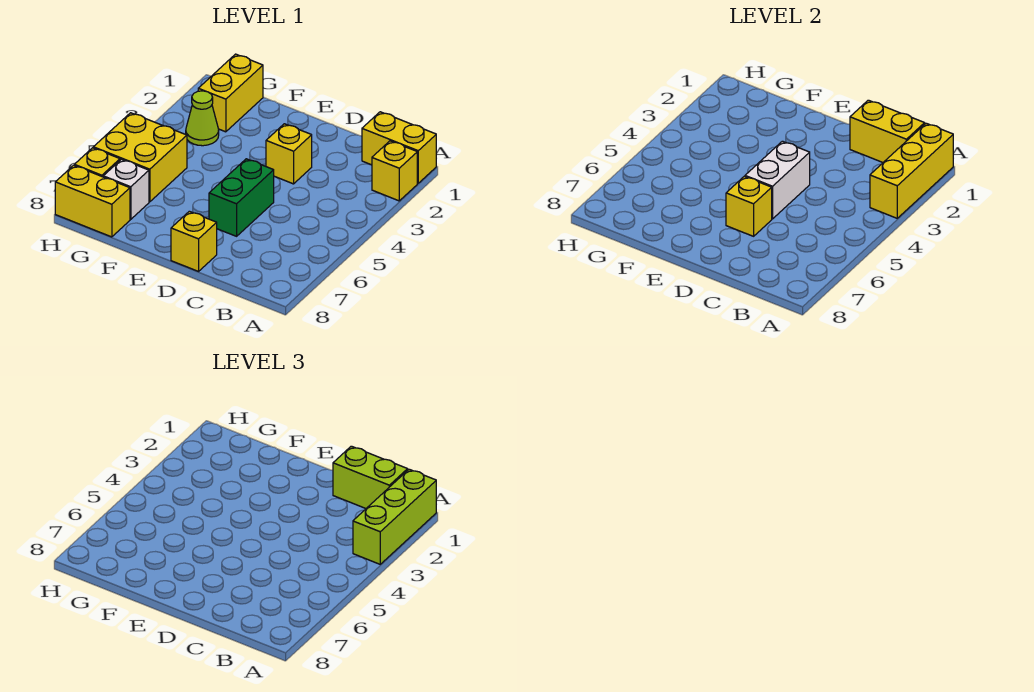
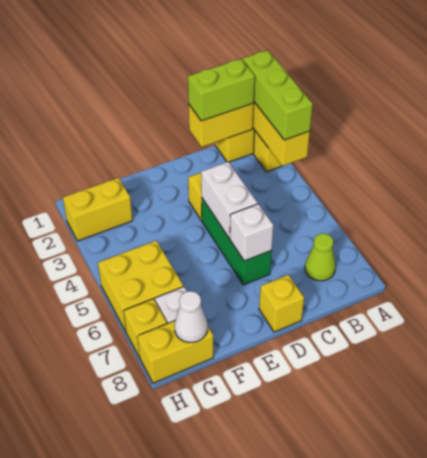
green 1x2 brick [209,159,274,236] -> green 1x3 brick [202,199,272,285]
yellow 1x1 brick [726,176,772,236] -> white 1x1 brick [230,204,273,261]
yellow 1x2 brick [198,54,263,132] -> yellow 1x2 brick turned to [63,178,132,241]
lime 1x1 cone [186,91,219,146] -> lime 1x1 cone moved to [305,233,335,281]
none -> white 1x1 cone [174,291,207,342]

